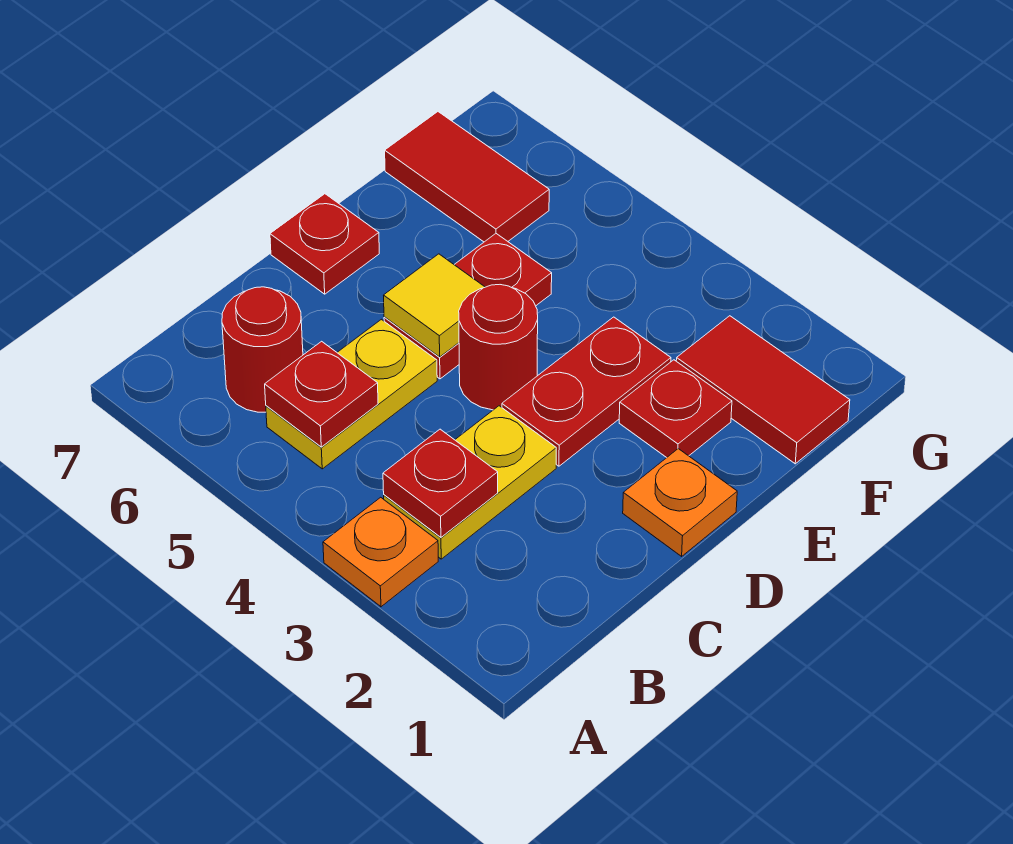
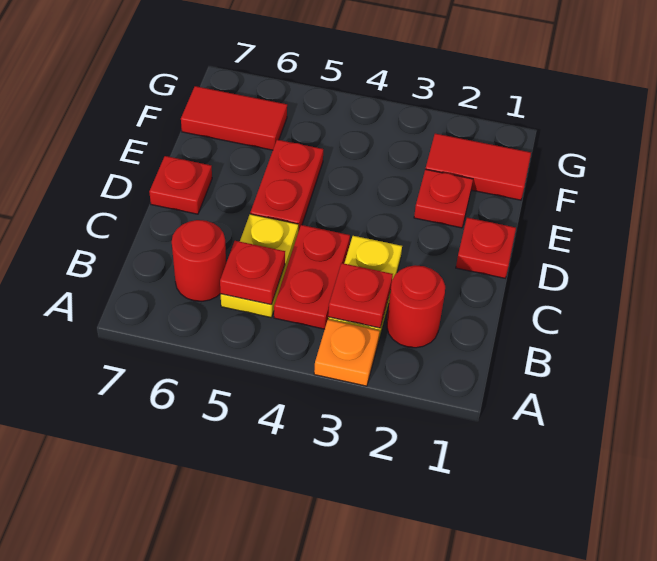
orange 1x1 plate [623,449,737,556] -> red 1x1 plate [456,218,516,278]
red 1x2 plate [502,317,671,466] -> red 1x2 plate moved to [274,225,350,329]
red 1x1 round brick [459,285,538,410] -> red 1x1 round brick moved to [387,265,445,348]
yellow 1x1 tile [384,254,485,357] -> none

